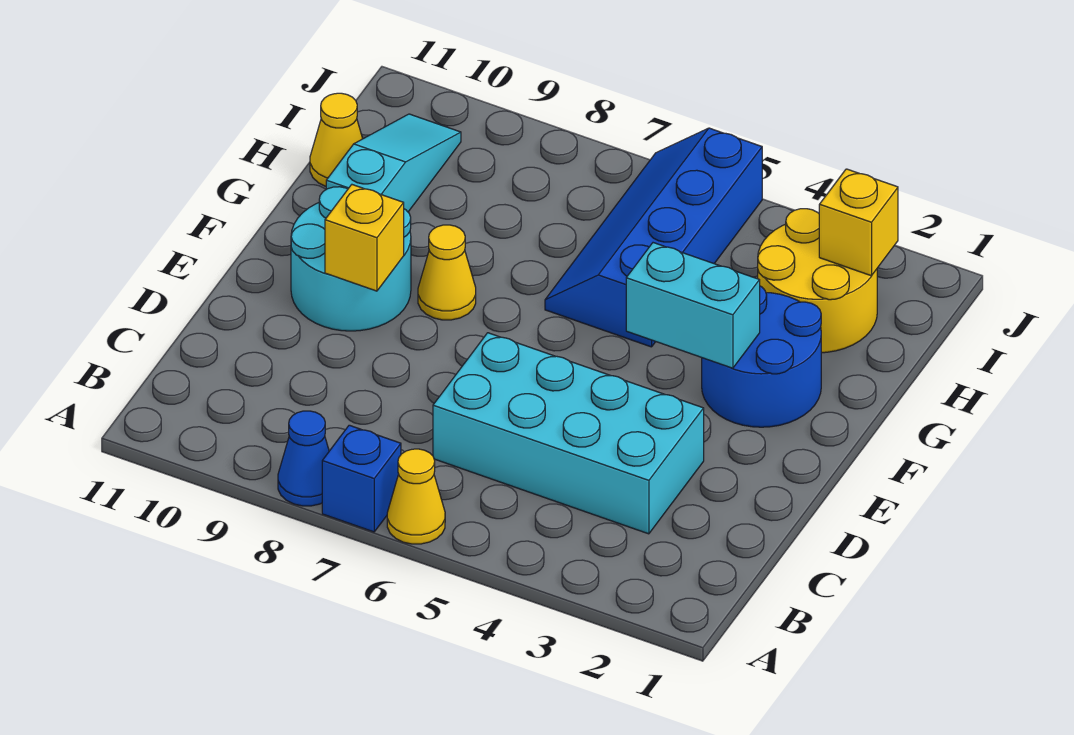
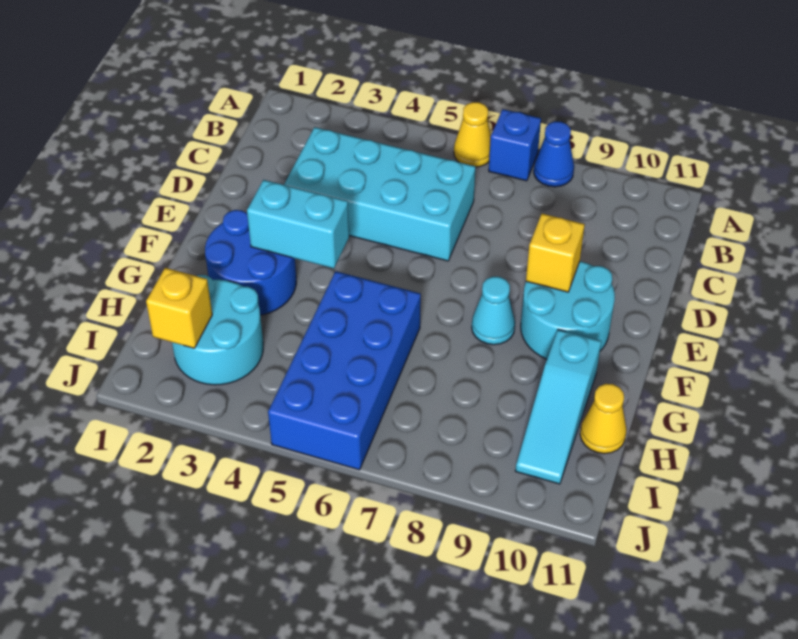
yellow 1x1 cone [418,225,476,320] -> cyan 1x1 cone [472,277,515,345]
blue 2x4 slope [545,128,762,347] -> blue 2x4 brick [268,271,421,470]
yellow 2x2 round brick [758,209,877,353] -> cyan 2x2 round brick [172,275,263,385]

